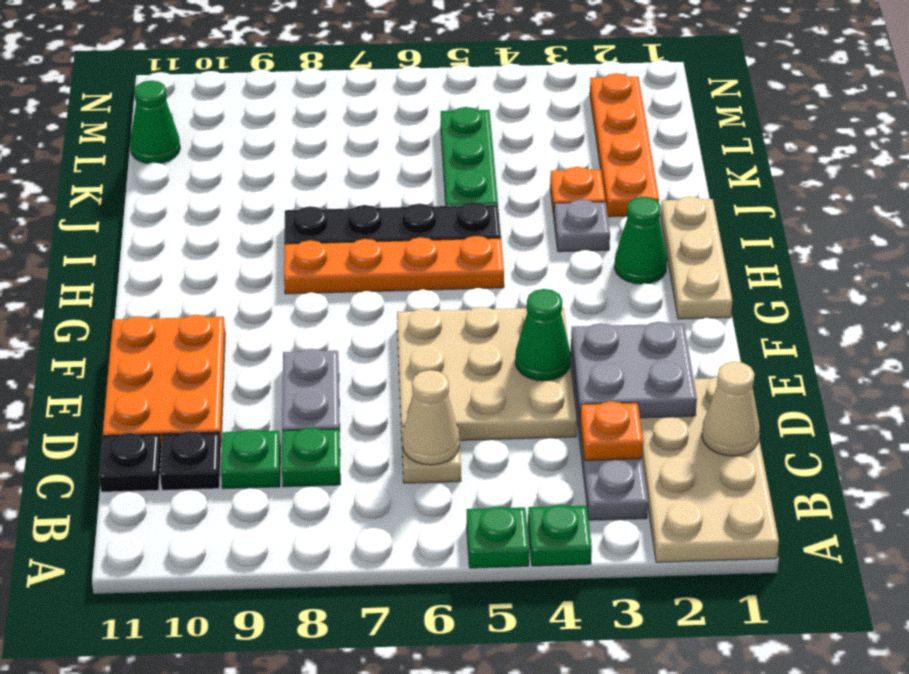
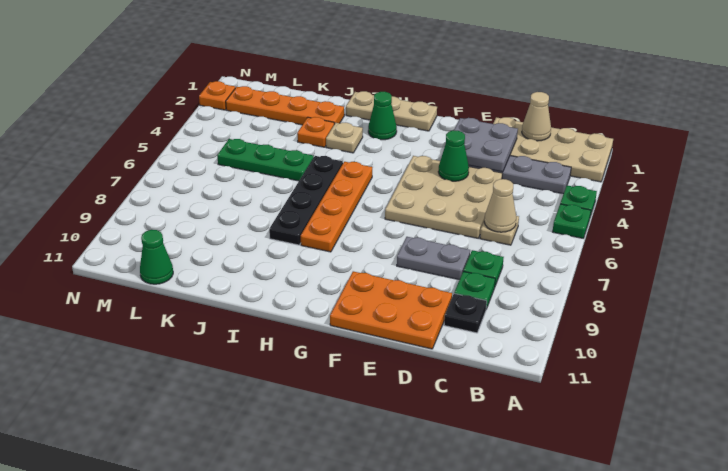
orange 1x1 plate [580,401,643,460] -> orange 1x1 plate moved to [199,81,235,110]
black 1x1 plate [99,433,161,492] -> none
grey 1x1 plate [554,199,610,252] -> tan 1x1 plate [326,123,363,153]

